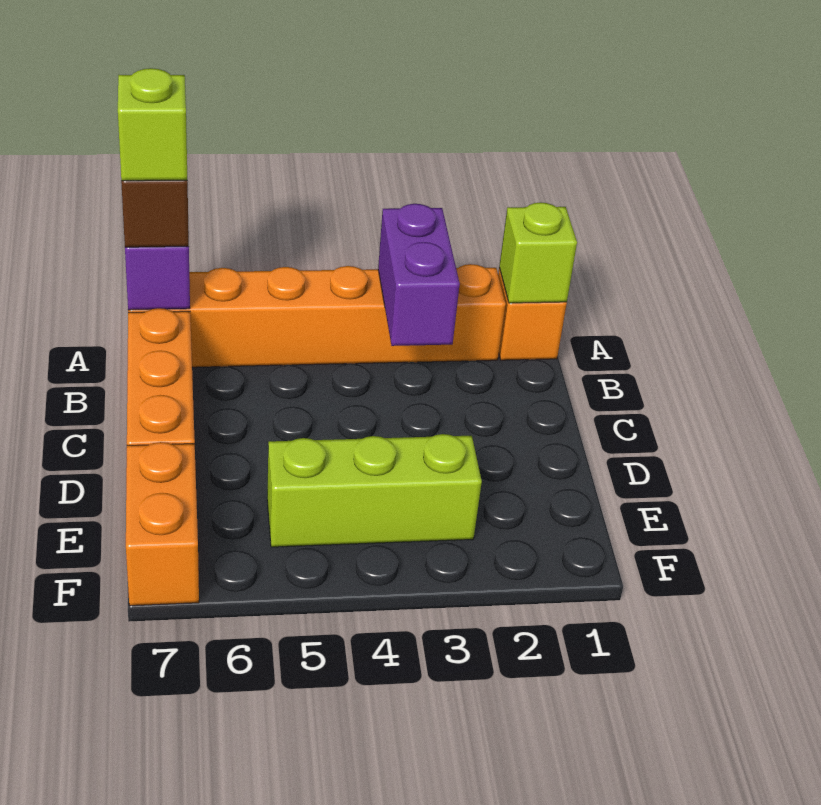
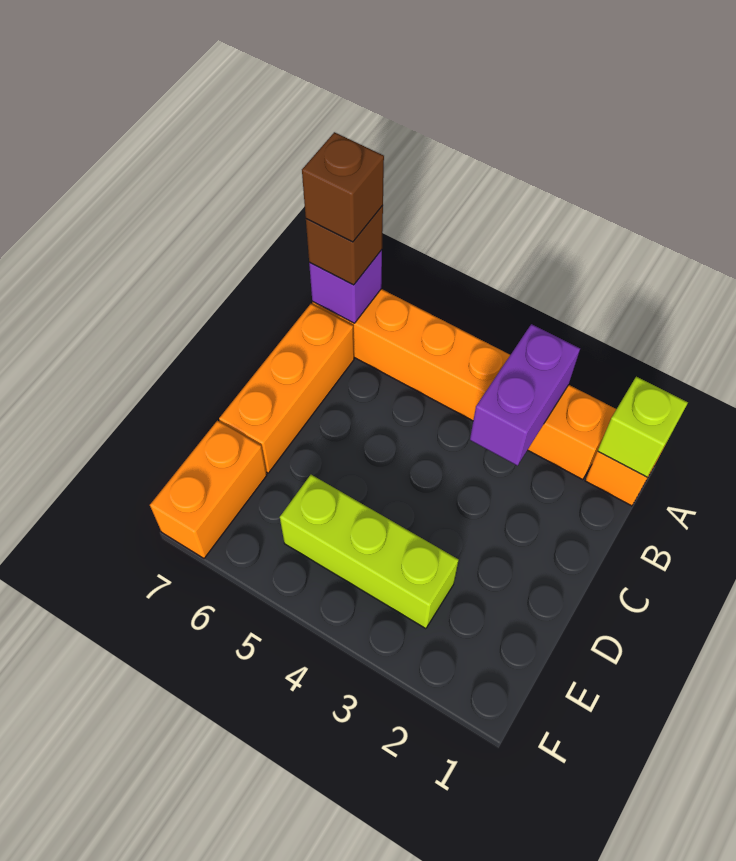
lime 1x1 brick [118,68,187,181] -> brown 1x1 brick [302,132,384,242]

